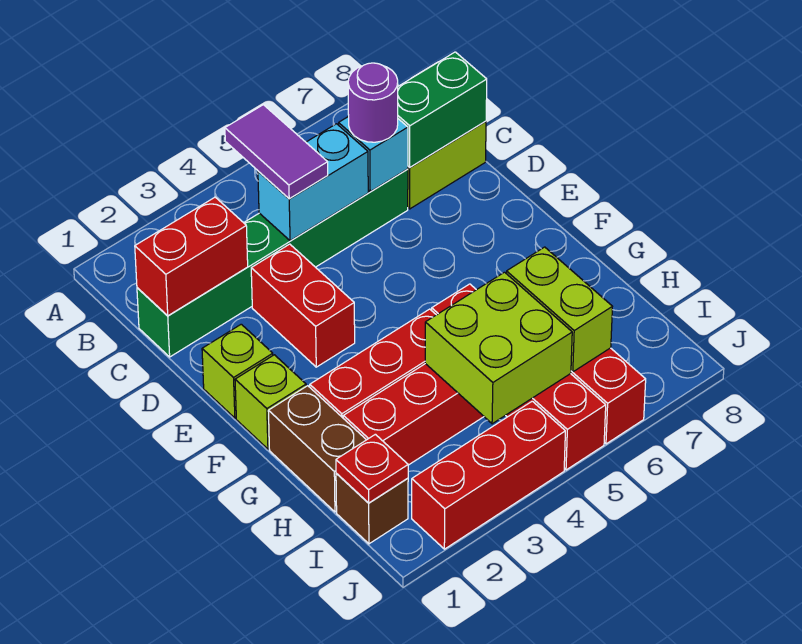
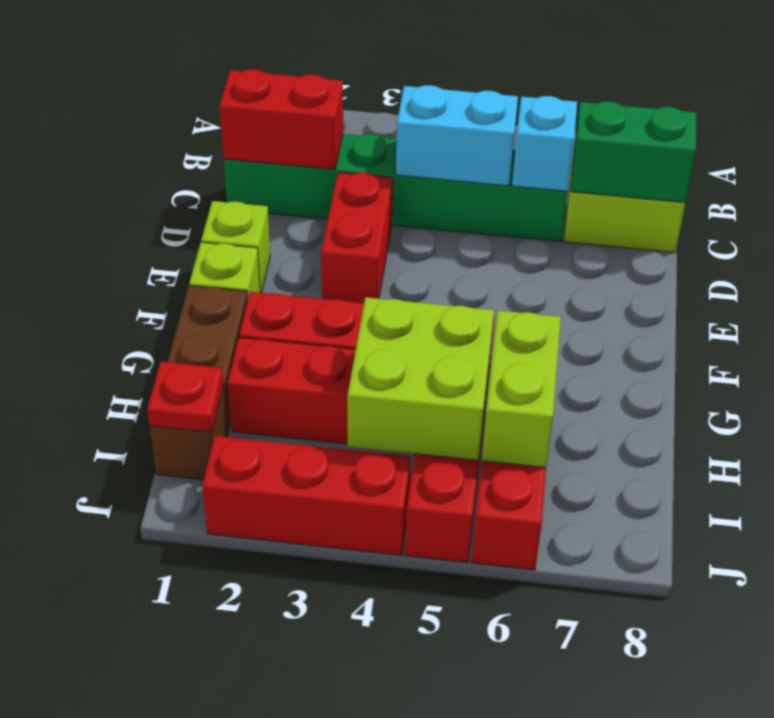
purple 1x2 tile [225,105,328,199] -> none
purple 1x1 round brick [348,63,398,142] -> none

